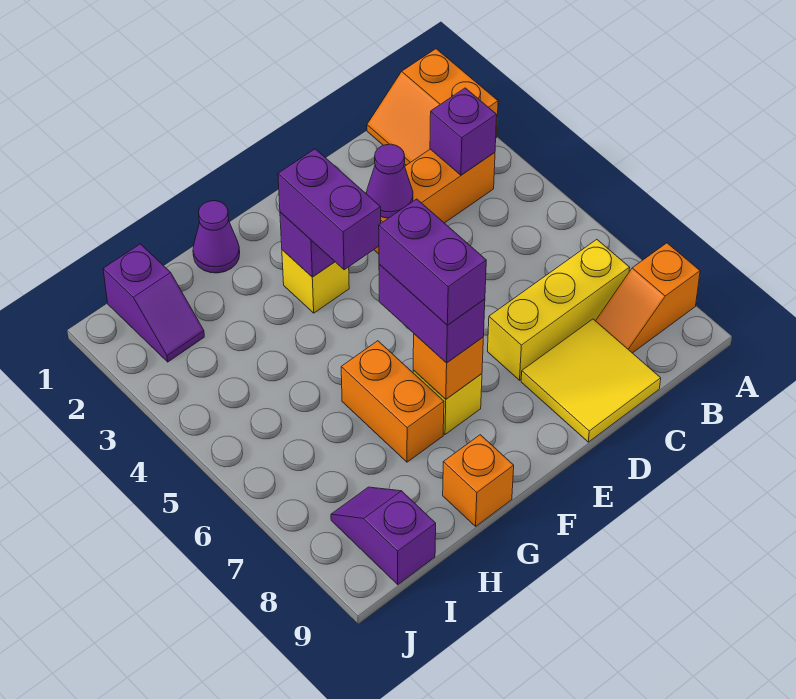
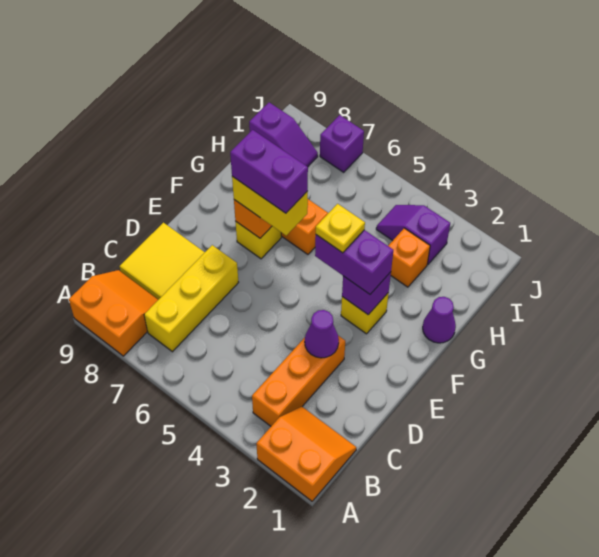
orange 1x2 slope [596,243,700,353] -> orange 2x2 slope [69,270,159,356]
purple 1x1 brick [430,88,497,175] -> purple 1x1 brick moved to [320,115,364,172]
none -> yellow 1x1 plate [316,204,365,253]
purple 1x2 brick [379,265,485,363] -> yellow 1x2 brick [232,176,308,235]
orange 1x1 brick [443,435,514,526] -> orange 1x1 brick moved to [388,228,430,287]
purple 1x2 slope [103,244,204,362] -> purple 1x2 slope moved to [376,205,450,264]

